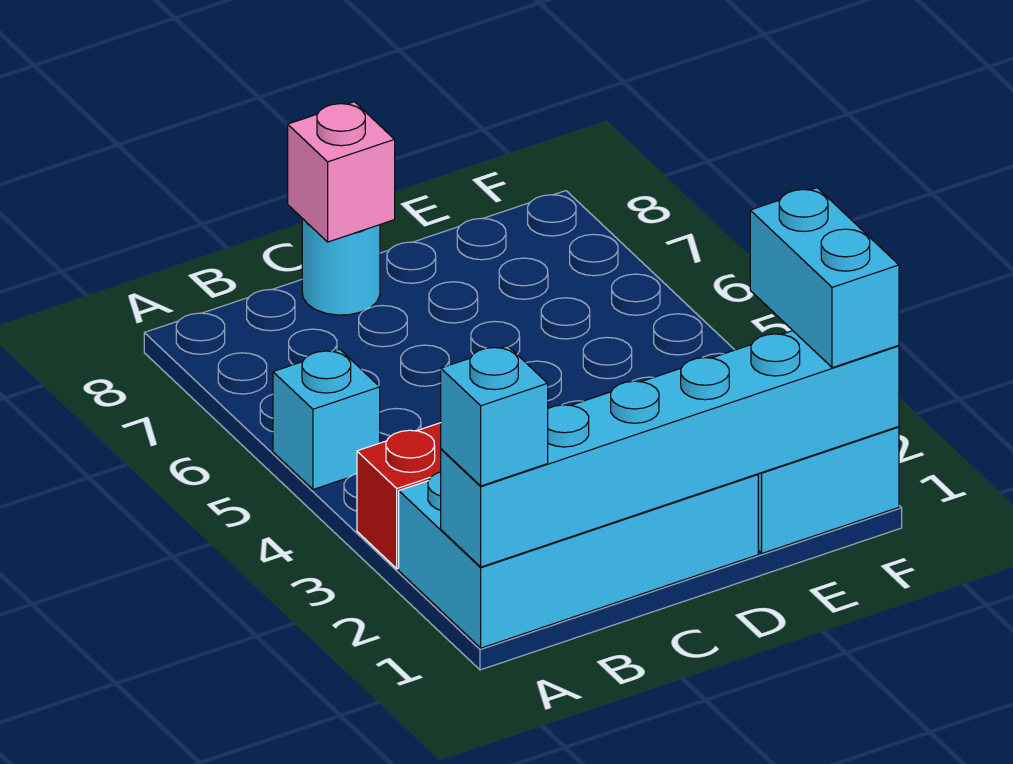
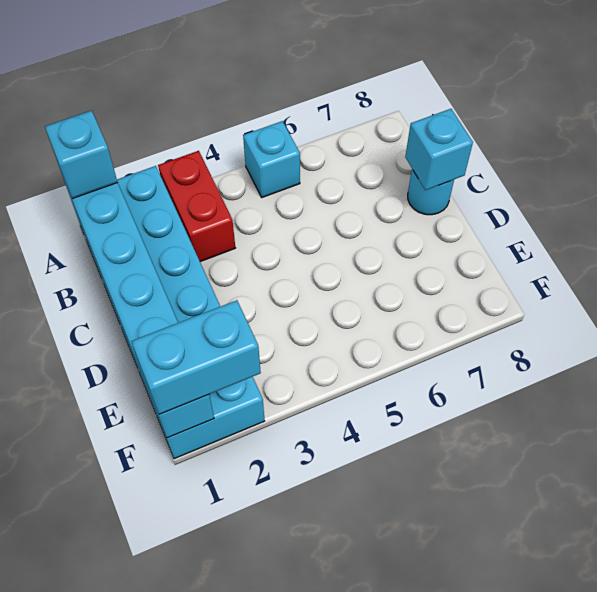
pink 1x1 brick [288,102,395,242] -> cyan 1x1 brick [405,109,473,190]

